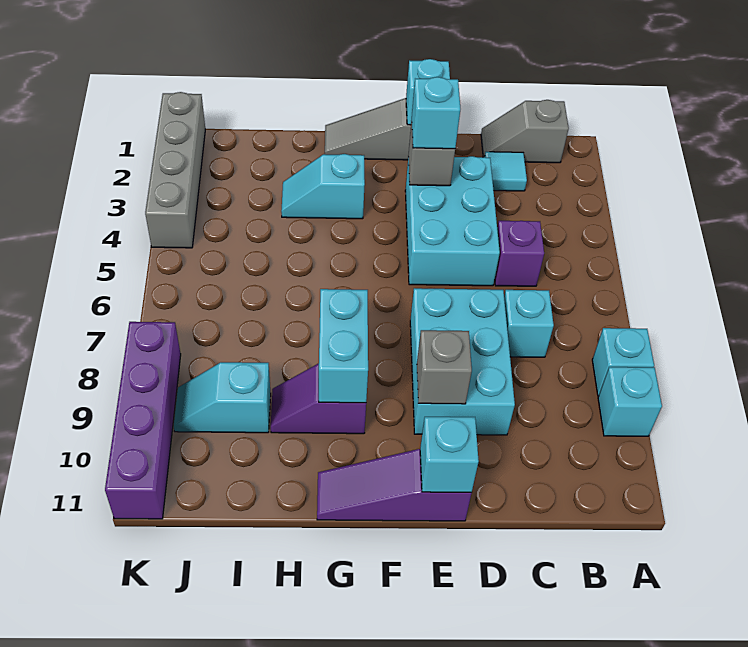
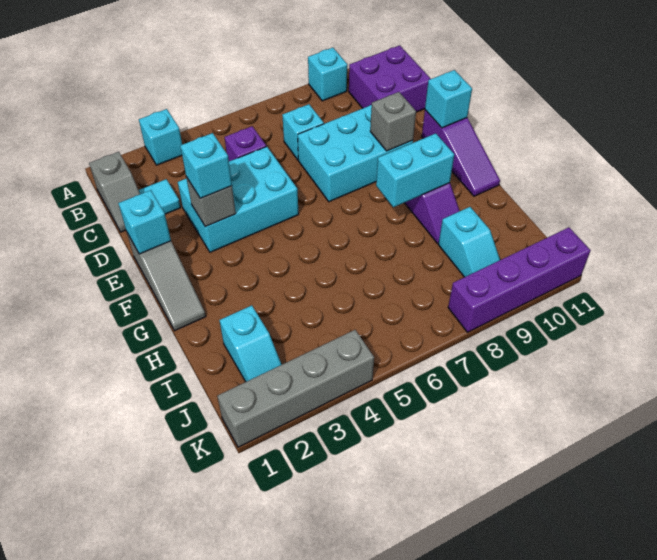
cyan 1x1 brick [592,328,654,396] -> cyan 1x1 brick moved to [139,109,182,165]
none -> purple 2x2 brick [349,45,431,112]
cyan 1x2 slope [281,154,365,219] -> cyan 1x2 slope moved to [219,305,282,382]

